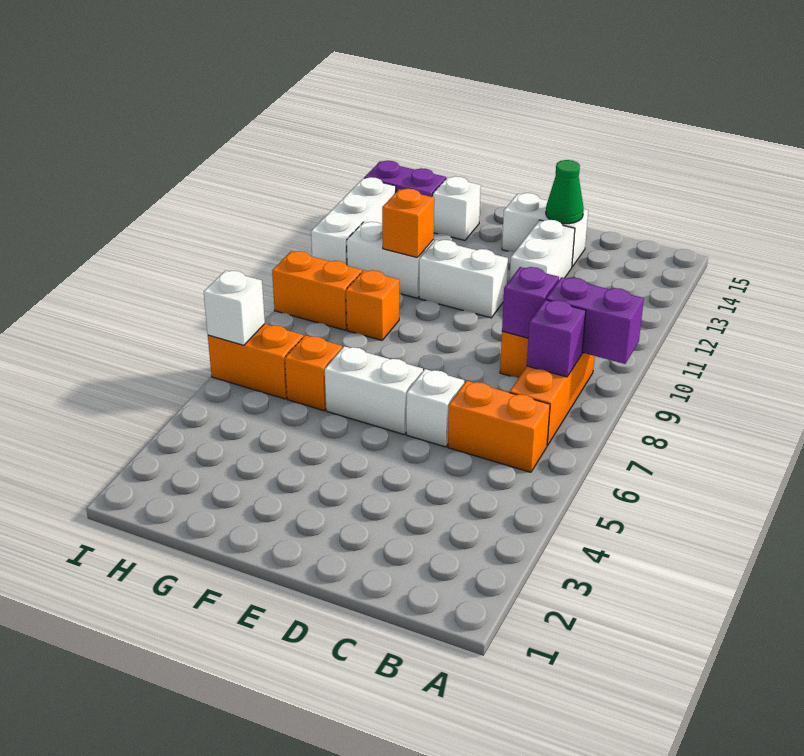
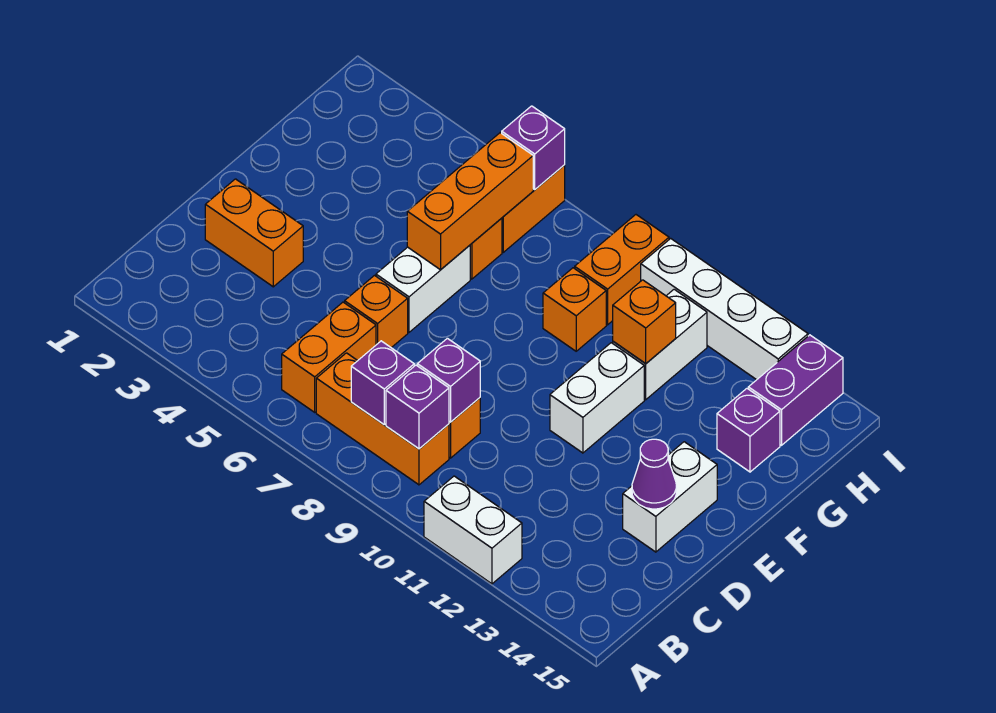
purple 1x2 brick [546,277,644,364] -> purple 1x1 brick [386,365,449,449]
none -> orange 1x2 brick [205,179,303,287]
white 1x1 brick [406,369,464,447] -> orange 1x1 brick [345,276,408,348]
white 1x2 brick [510,220,575,279] -> white 1x2 brick moved to [424,476,522,584]
green 1x1 cone [546,160,584,224] -> purple 1x1 cone [632,439,676,509]
none -> orange 1x3 brick [407,133,533,270]
white 1x1 brick [433,176,481,240] -> purple 1x1 brick [717,389,780,472]
white 1x1 brick [204,271,265,345] -> purple 1x1 brick [502,106,565,189]
white 1x3 brick [311,177,396,265] -> white 1x4 brick [641,238,808,380]

